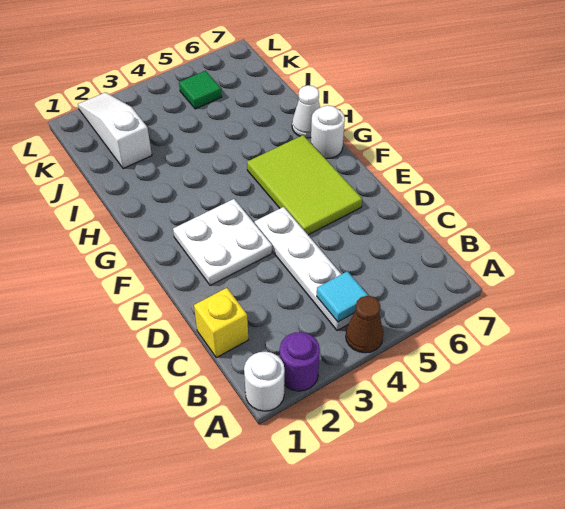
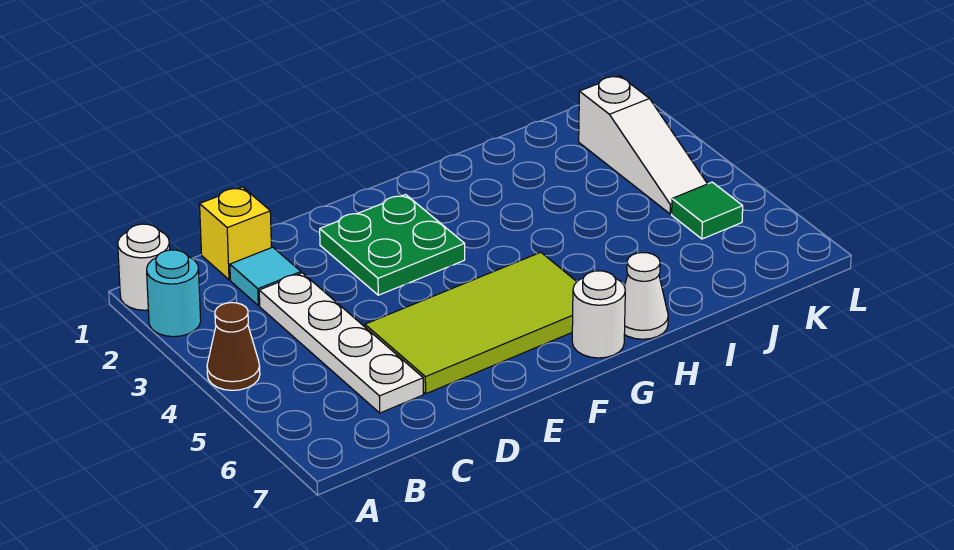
purple 1x1 round brick [280,332,320,391] -> cyan 1x1 round brick [147,250,201,337]
white 1x4 plate [255,207,353,331] -> white 1x4 plate turned to [259,273,423,413]
cyan 1x1 tile [317,271,368,322] -> cyan 1x1 tile moved to [230,247,301,306]
white 2x2 plate [173,199,272,286] -> green 2x2 plate [320,195,465,295]
lime 2x3 tile [247,135,362,235] -> lime 2x4 tile [365,252,577,394]
white 1x3 slope [78,92,152,169] -> white 1x3 slope turned to [579,76,707,214]

